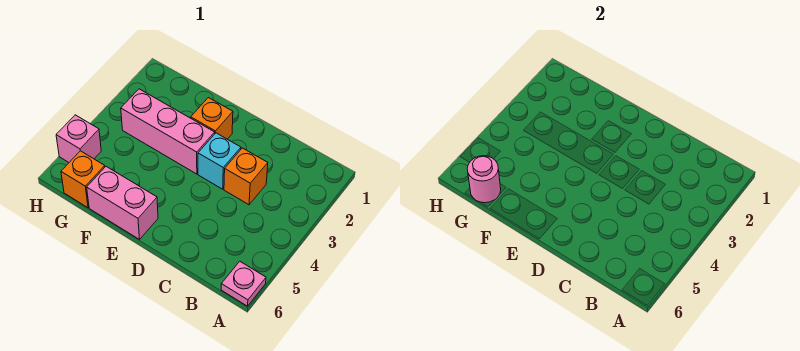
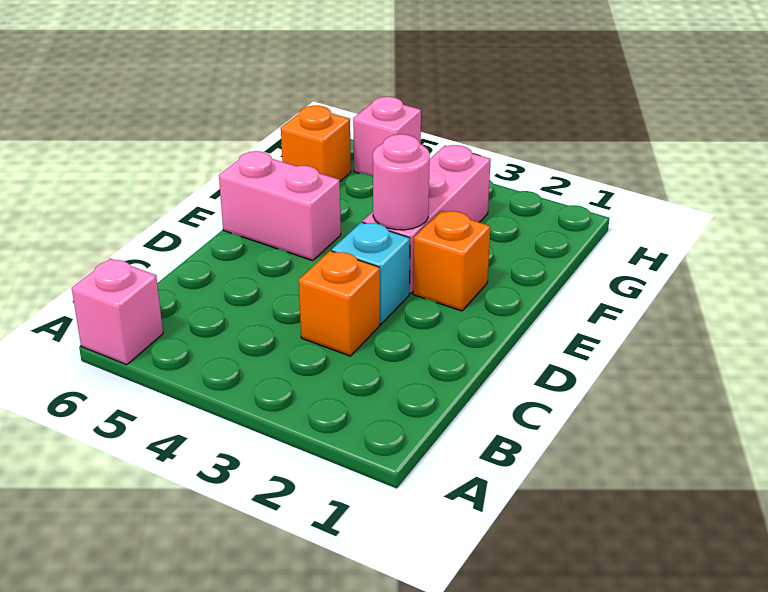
pink 1x1 plate [221,261,266,306] -> pink 1x1 brick [72,259,163,365]
pink 1x2 brick [87,167,158,239] -> pink 1x2 brick turned to [219,151,341,261]
pink 1x1 round brick [467,156,501,203] -> pink 1x1 round brick moved to [373,134,430,230]

